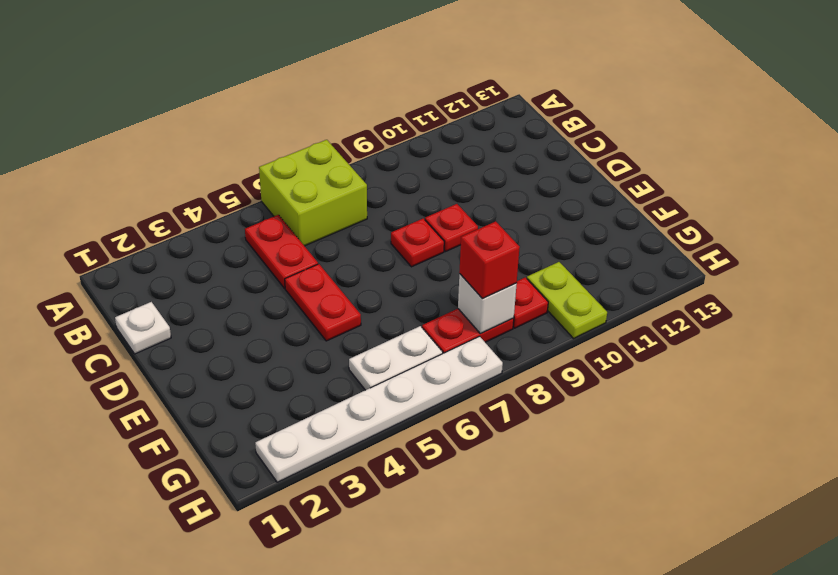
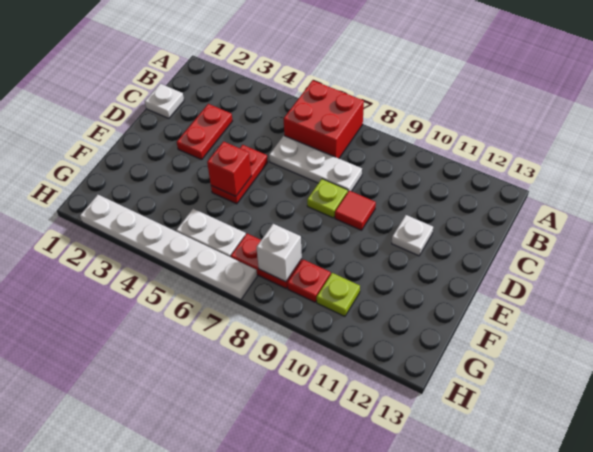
lime 2x2 brick [259,140,367,246] -> red 2x2 brick [284,80,364,158]
red 1x2 plate [245,215,318,288] -> red 1x2 plate moved to [177,104,232,160]
none -> white 1x3 plate [269,136,362,191]
red 1x1 plate [391,218,444,267] -> lime 1x1 plate [307,179,348,218]
red 1x1 plate [425,204,478,251] -> red 1x1 tile [335,191,376,230]
none -> white 1x1 plate [392,215,433,256]
red 1x1 brick [459,221,520,299] -> red 1x1 brick moved to [207,142,251,196]
lime 1x2 plate [527,262,607,338] -> lime 1x1 plate [317,273,360,316]

